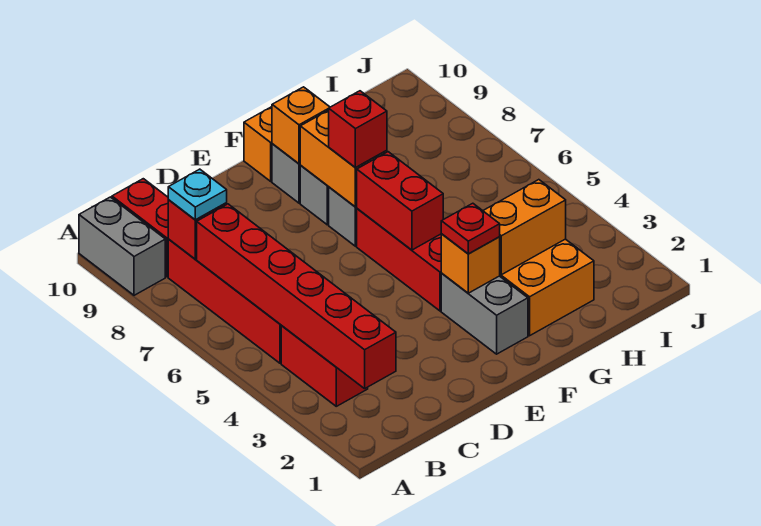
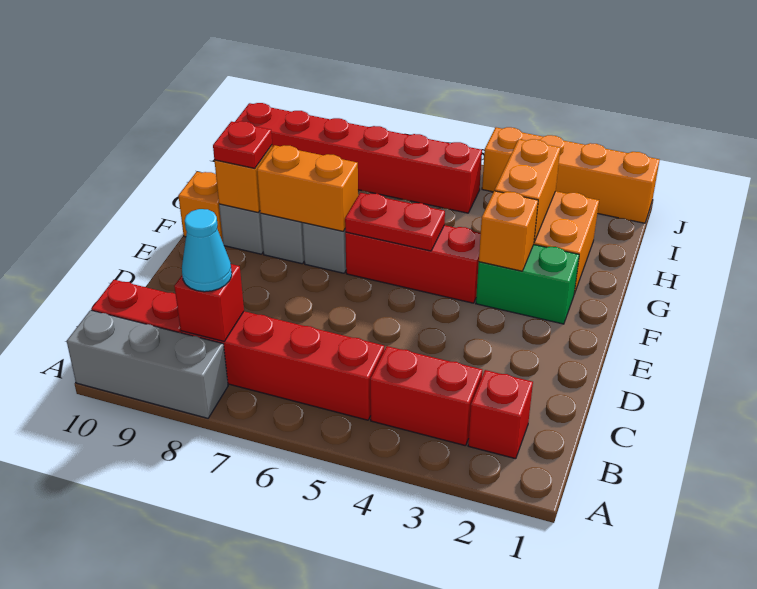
grey 1x2 brick [79,197,165,295] -> grey 1x3 brick [67,310,228,418]
red 1x6 brick [197,204,396,389] -> red 1x6 brick moved to [235,103,482,213]
cyan 1x1 plate [168,169,227,220] -> cyan 1x1 cone [182,209,232,292]
grey 1x2 brick [441,274,528,354] -> green 1x2 brick [476,245,579,324]
red 1x1 plate [441,203,500,254] -> red 1x1 plate moved to [213,121,272,168]
red 1x2 brick [357,152,443,250] -> red 1x2 plate [345,193,445,251]
red 1x1 brick [329,91,387,167] -> red 1x1 brick moved to [468,370,533,459]
none -> orange 1x4 brick [482,127,660,223]

